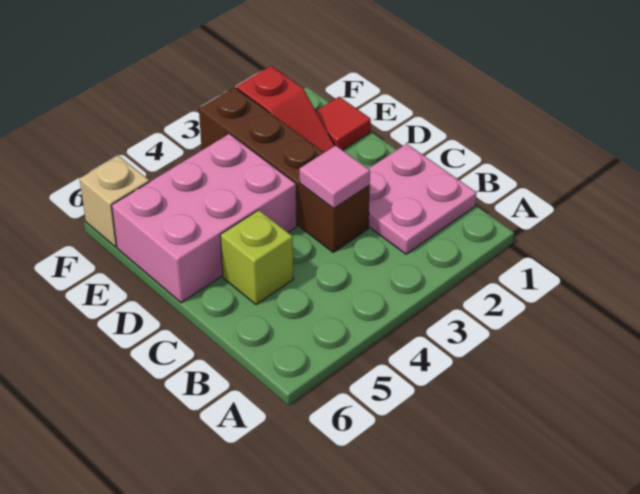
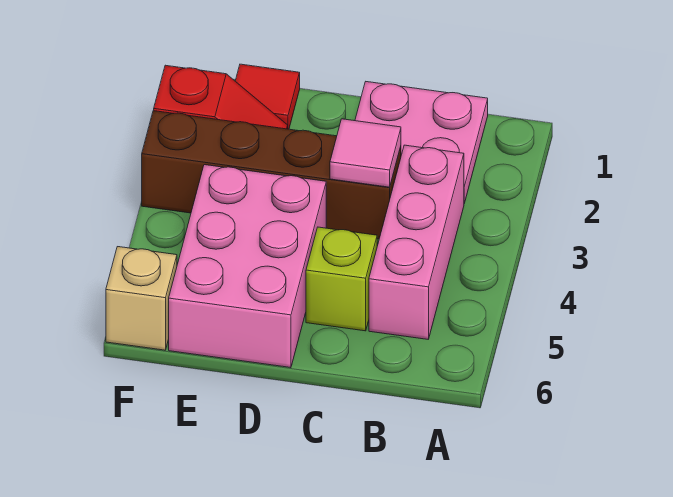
none -> pink 1x3 brick [369,145,464,339]

